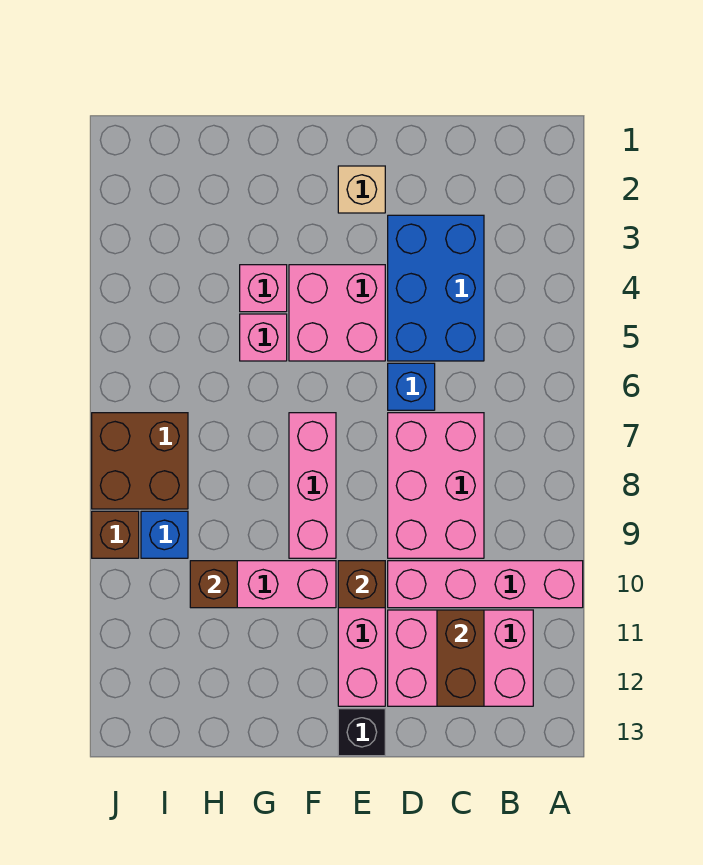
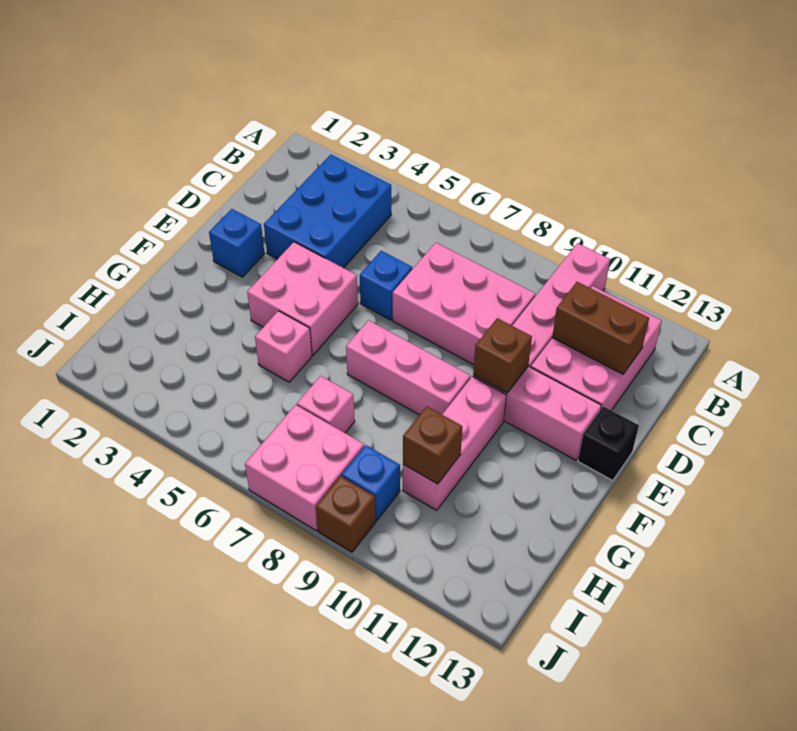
blue 2x3 brick [388,215,484,361] -> blue 2x3 brick turned to [264,155,391,268]
tan 1x1 brick [338,166,385,213] -> blue 1x1 brick [209,209,265,277]
pink 1x1 brick [240,265,287,312] -> pink 1x1 brick moved to [297,376,355,433]
brown 2x2 brick [92,413,188,509] -> pink 2x2 brick [245,405,364,531]

